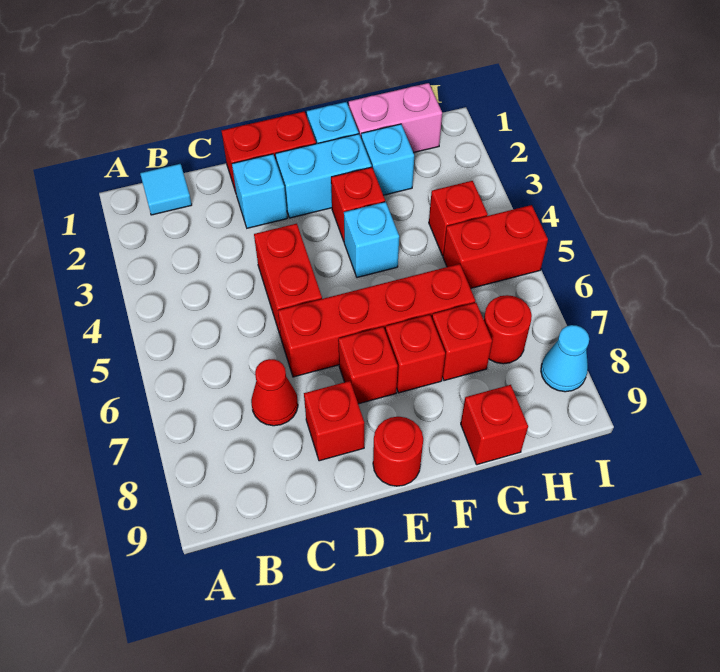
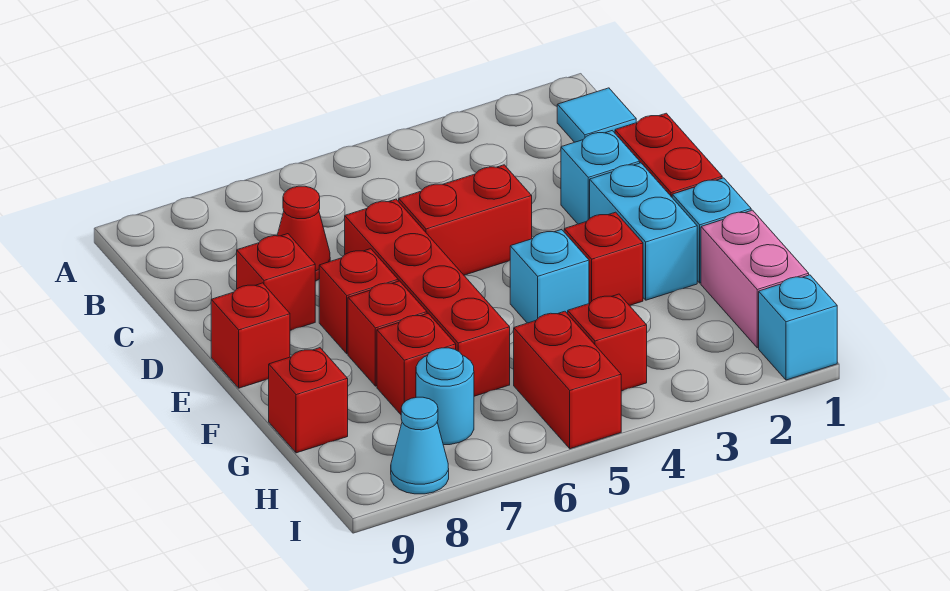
red 1x1 round brick [373,417,423,486] -> red 1x1 brick [211,283,290,388]
cyan 1x1 brick [361,124,414,195] -> cyan 1x1 brick moved to [759,275,837,380]
red 1x1 round brick [484,295,532,364] -> cyan 1x1 round brick [416,348,474,445]

